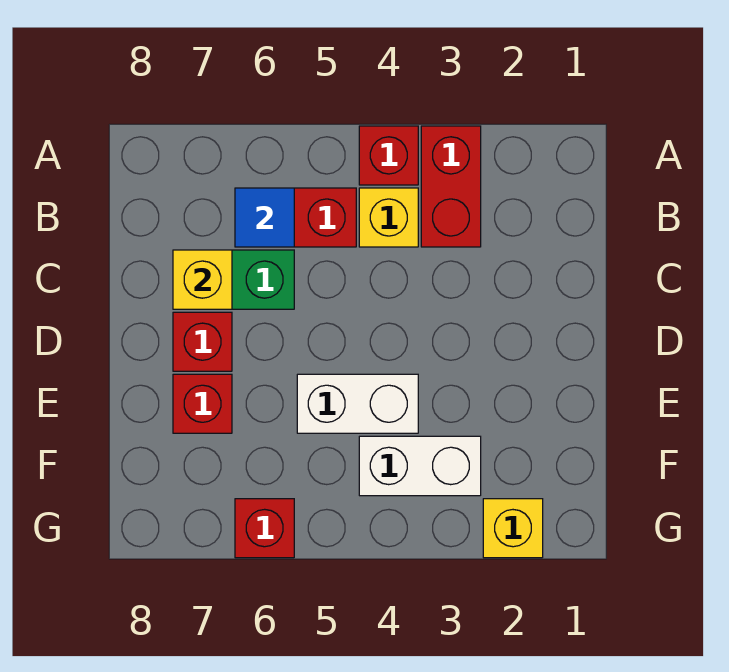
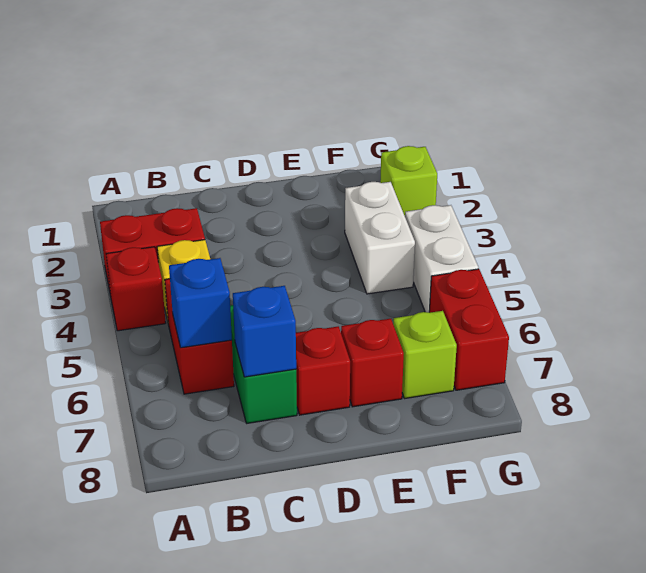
blue 1x1 tile [235,188,294,247] -> blue 1x1 brick [169,258,232,348]
yellow 1x1 brick [173,250,232,309] -> blue 1x1 brick [233,286,296,377]
white 1x2 brick [297,374,418,433] -> white 1x2 brick moved to [405,205,479,312]
none -> lime 1x1 brick [393,311,457,399]
yellow 1x1 brick [483,499,543,558] -> lime 1x1 brick [380,146,437,216]
red 1x1 brick [235,499,294,558] -> red 1x2 brick [429,269,509,390]

